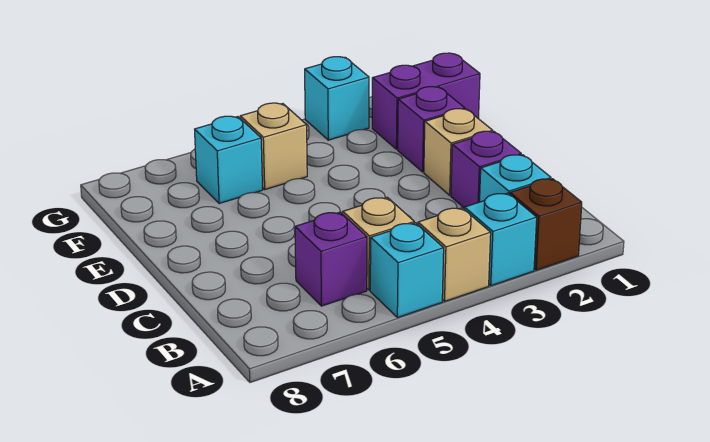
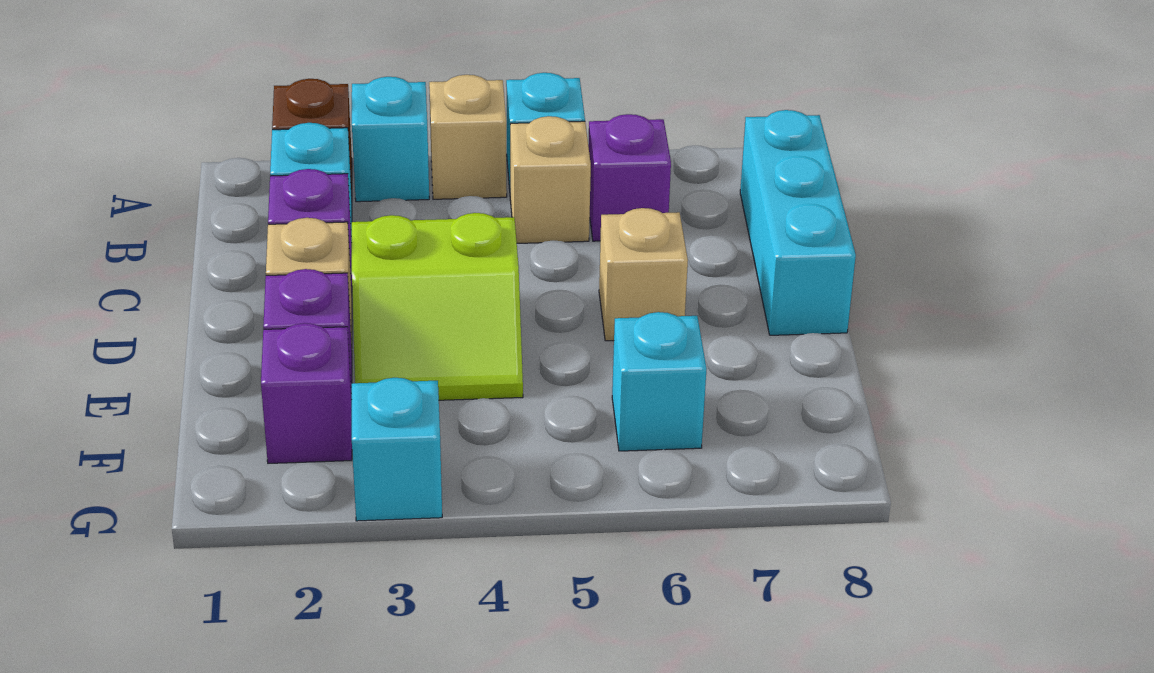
none -> cyan 1x3 brick [740,110,856,335]
none -> lime 2x2 slope [351,213,523,400]
purple 1x2 brick [372,53,480,149] -> purple 1x1 brick [261,323,352,463]
tan 1x1 brick [240,103,307,189] -> tan 1x1 brick moved to [599,208,688,341]

